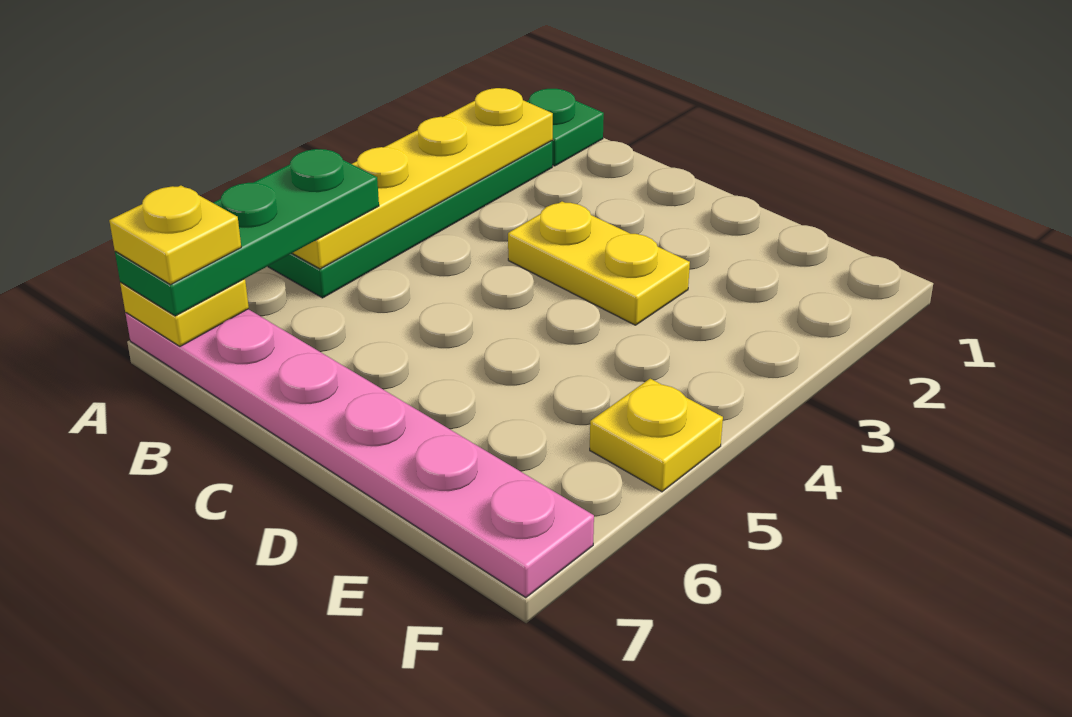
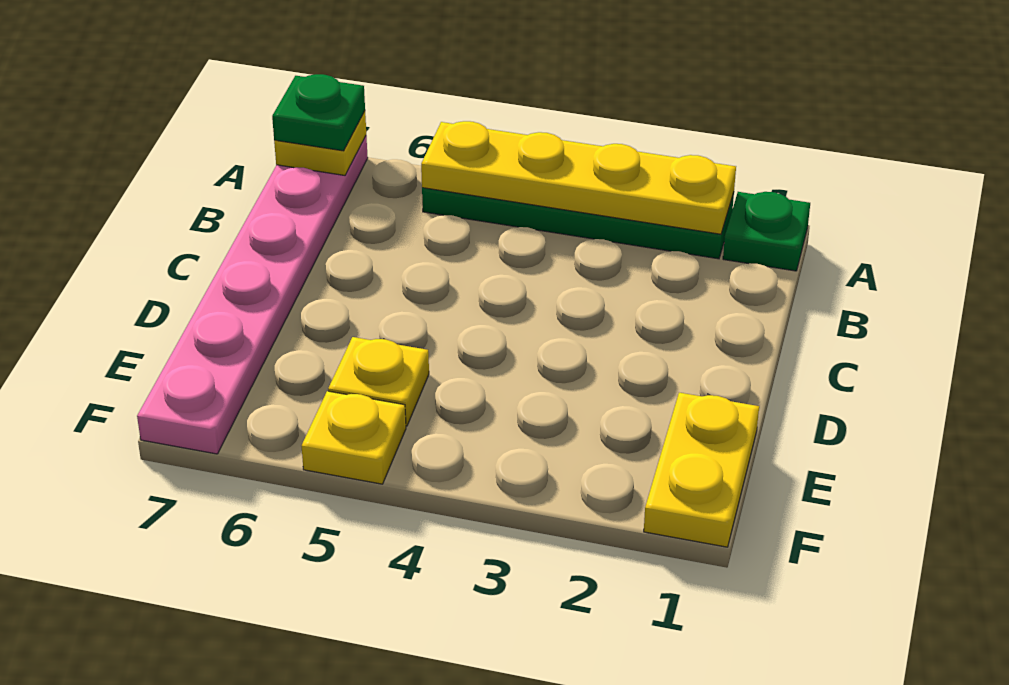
green 1x3 plate [115,149,379,316] -> green 1x1 plate [272,74,365,151]
yellow 1x1 plate [109,185,241,285] -> yellow 1x1 plate moved to [328,337,429,426]
yellow 1x2 plate [508,201,690,325] -> yellow 1x2 plate moved to [644,393,759,547]

